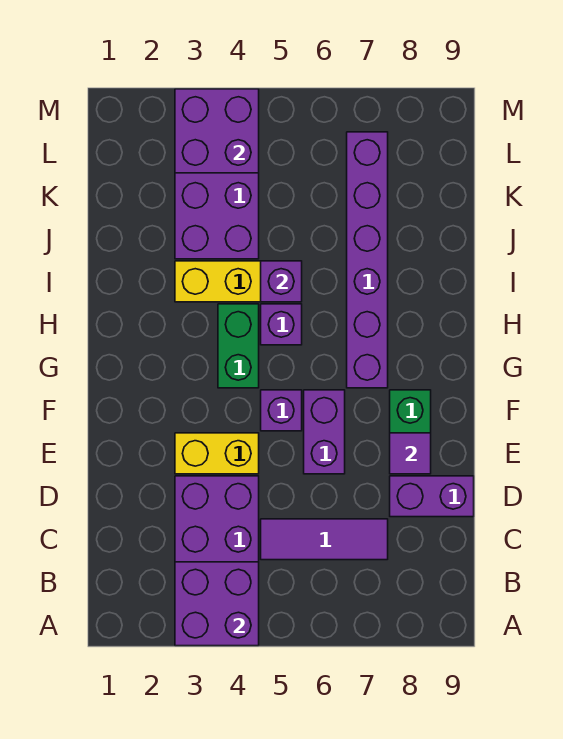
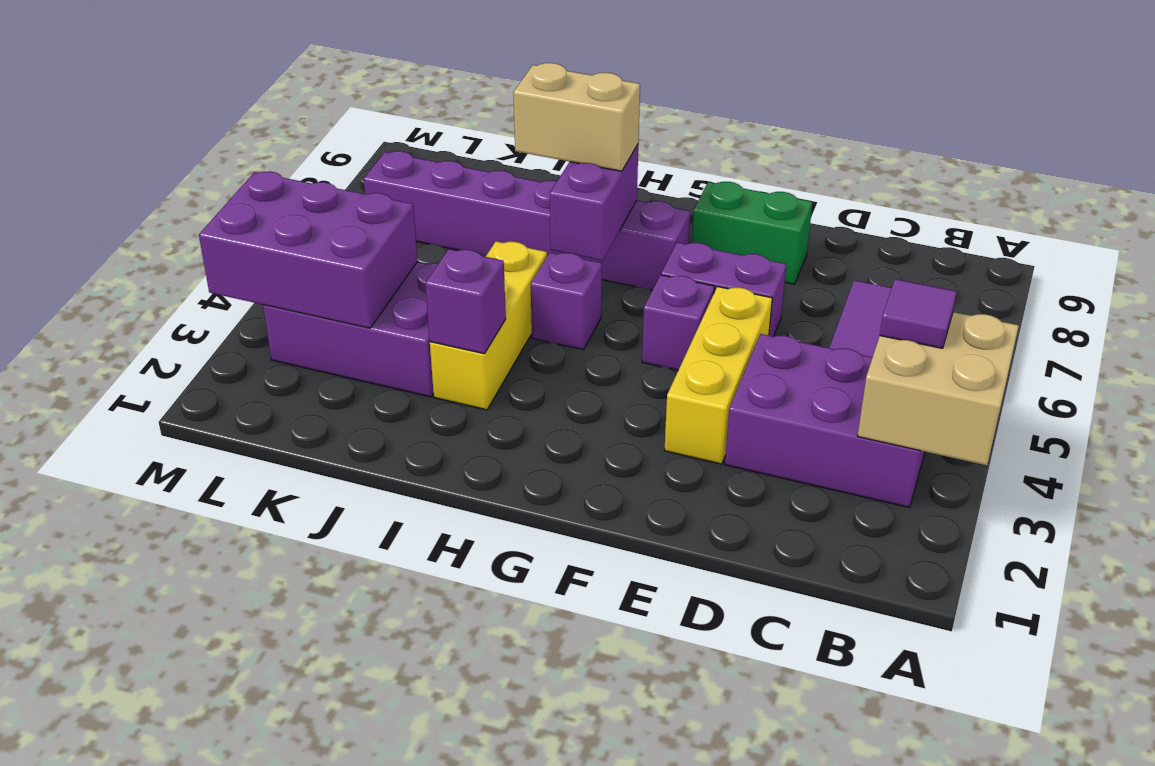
purple 2x2 brick [175,562,259,646] -> tan 2x2 brick [858,312,1019,465]
purple 1x2 brick [390,476,474,517] -> purple 1x2 brick moved to [550,145,638,261]
yellow 1x2 brick [175,433,259,474] -> yellow 1x3 brick [664,287,772,464]
purple 1x1 tile [390,433,431,474] -> purple 1x1 tile moved to [880,279,957,348]
green 1x2 brick [218,304,259,388] -> none
none -> tan 1x2 brick [513,63,640,171]
purple 1x1 brick [261,261,302,302] -> purple 1x1 brick moved to [425,249,506,354]
purple 2x2 brick [175,89,259,173] -> purple 2x3 brick [199,171,418,328]

